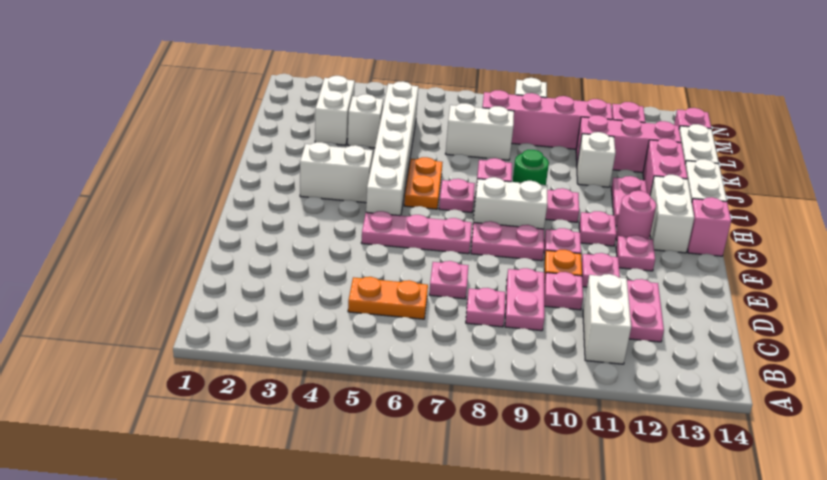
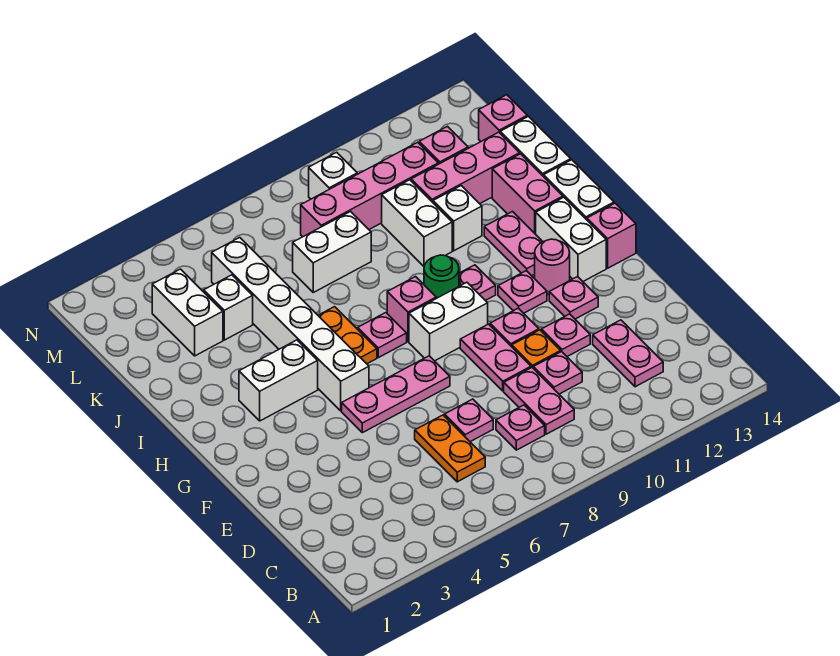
white 1x2 brick [583,274,631,364] -> white 1x2 brick moved to [382,180,452,266]
orange 1x2 plate [348,277,428,319] -> orange 1x2 plate turned to [415,415,485,482]
pink 1x2 plate [471,221,544,261] -> pink 1x2 plate turned to [460,324,531,391]

